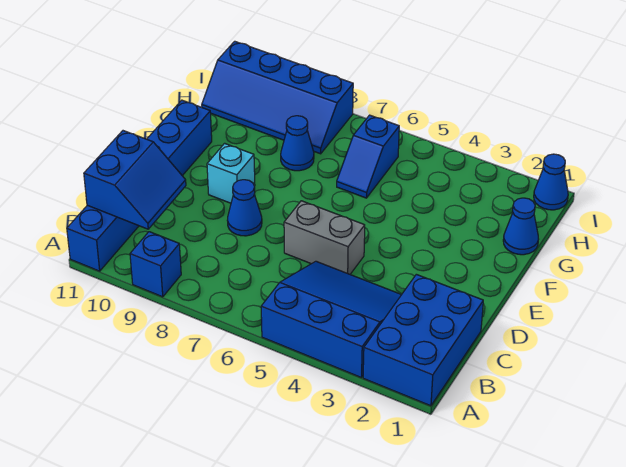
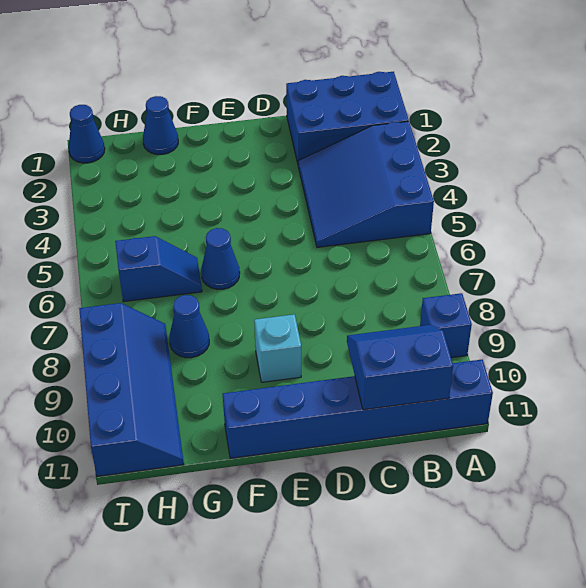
grey 1x2 brick [284,201,365,274] -> none
blue 1x1 cone [227,180,262,236] -> blue 1x1 cone moved to [201,228,240,289]

